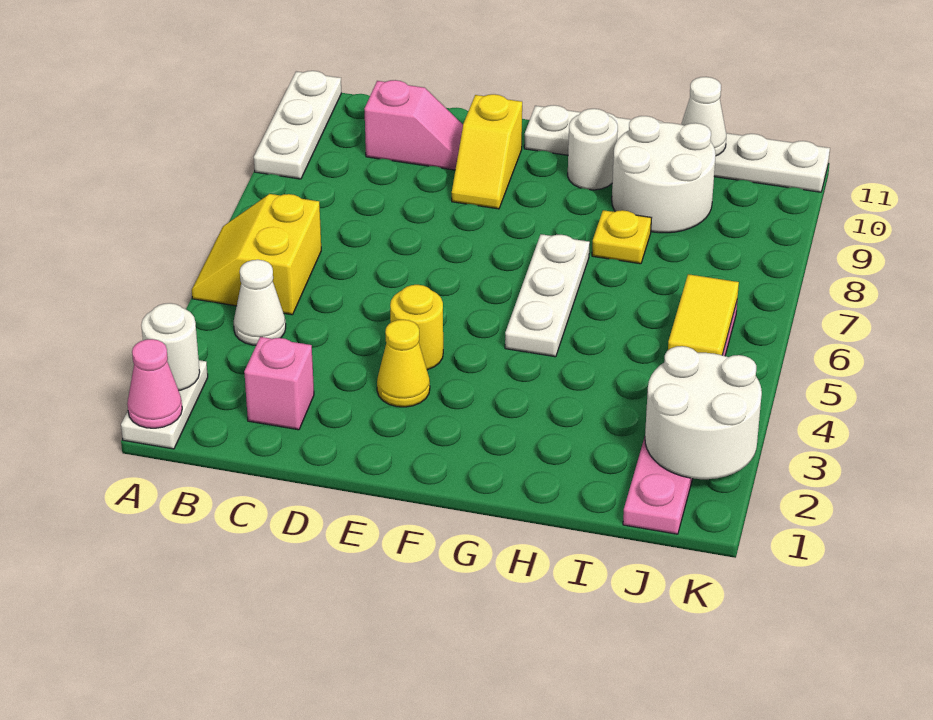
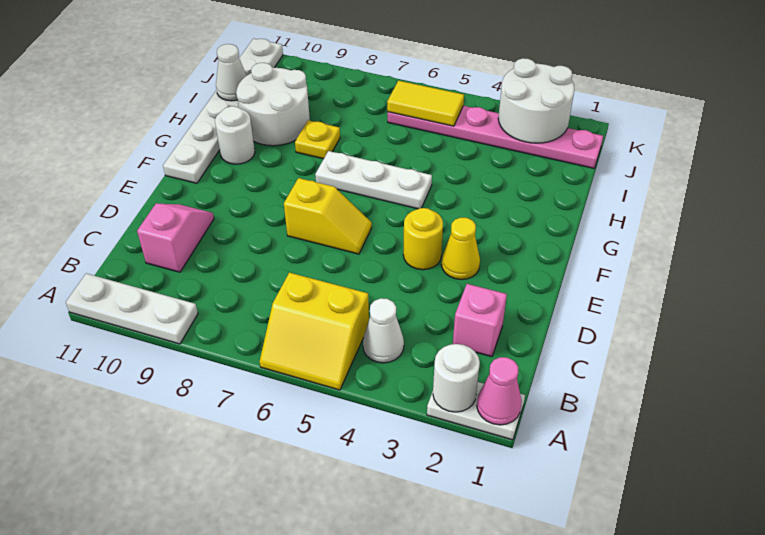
yellow 1x2 slope [452,94,522,209] -> yellow 1x2 slope moved to [284,178,372,254]

